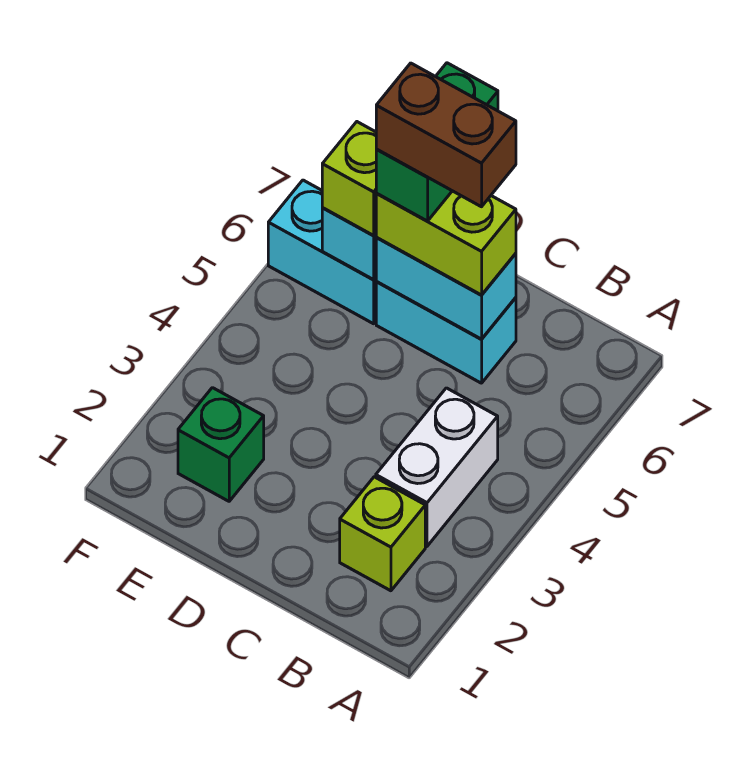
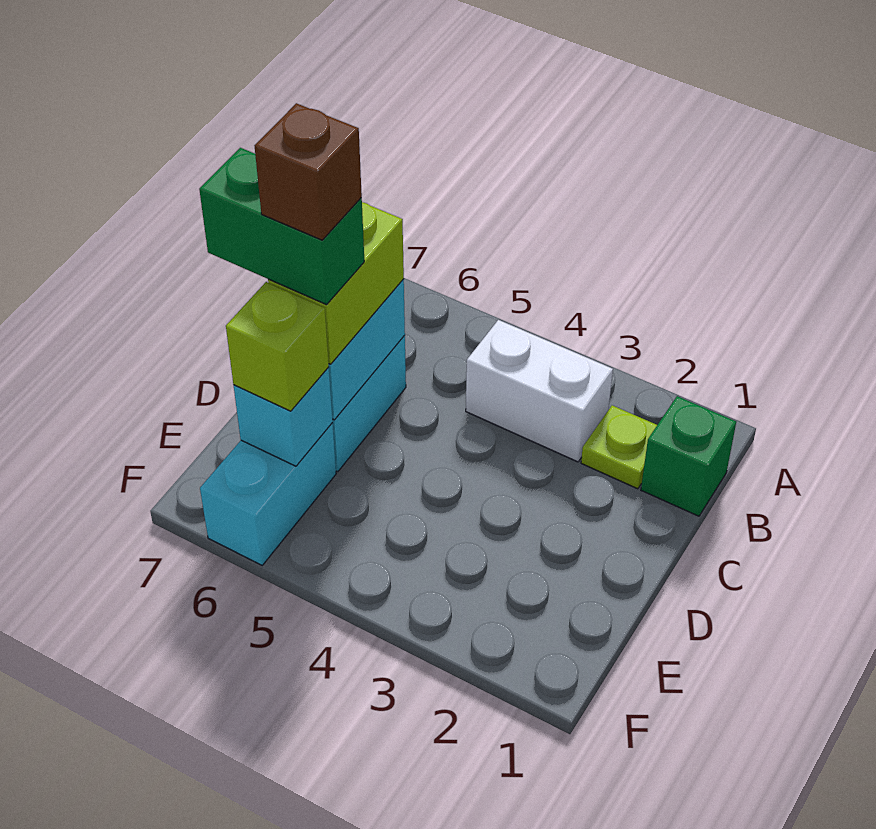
lime 1x1 brick [340,477,425,591] -> lime 1x1 plate [581,405,657,489]
brown 1x2 brick [376,63,516,207] -> brown 1x1 brick [255,103,362,240]
green 1x1 brick [178,388,264,501] -> green 1x1 brick moved to [641,396,736,516]

